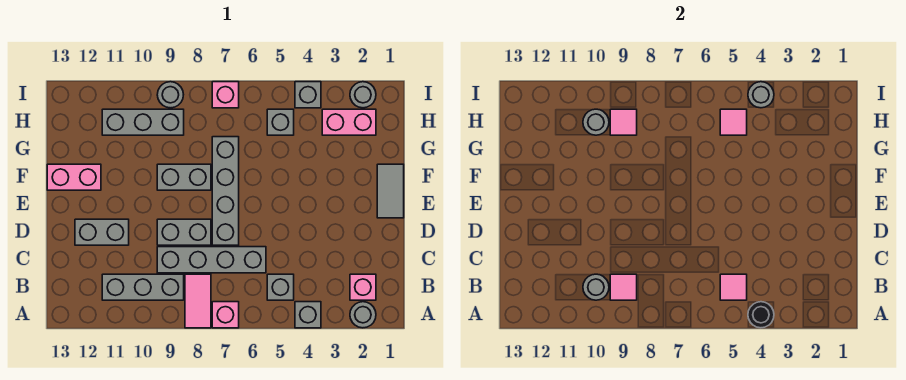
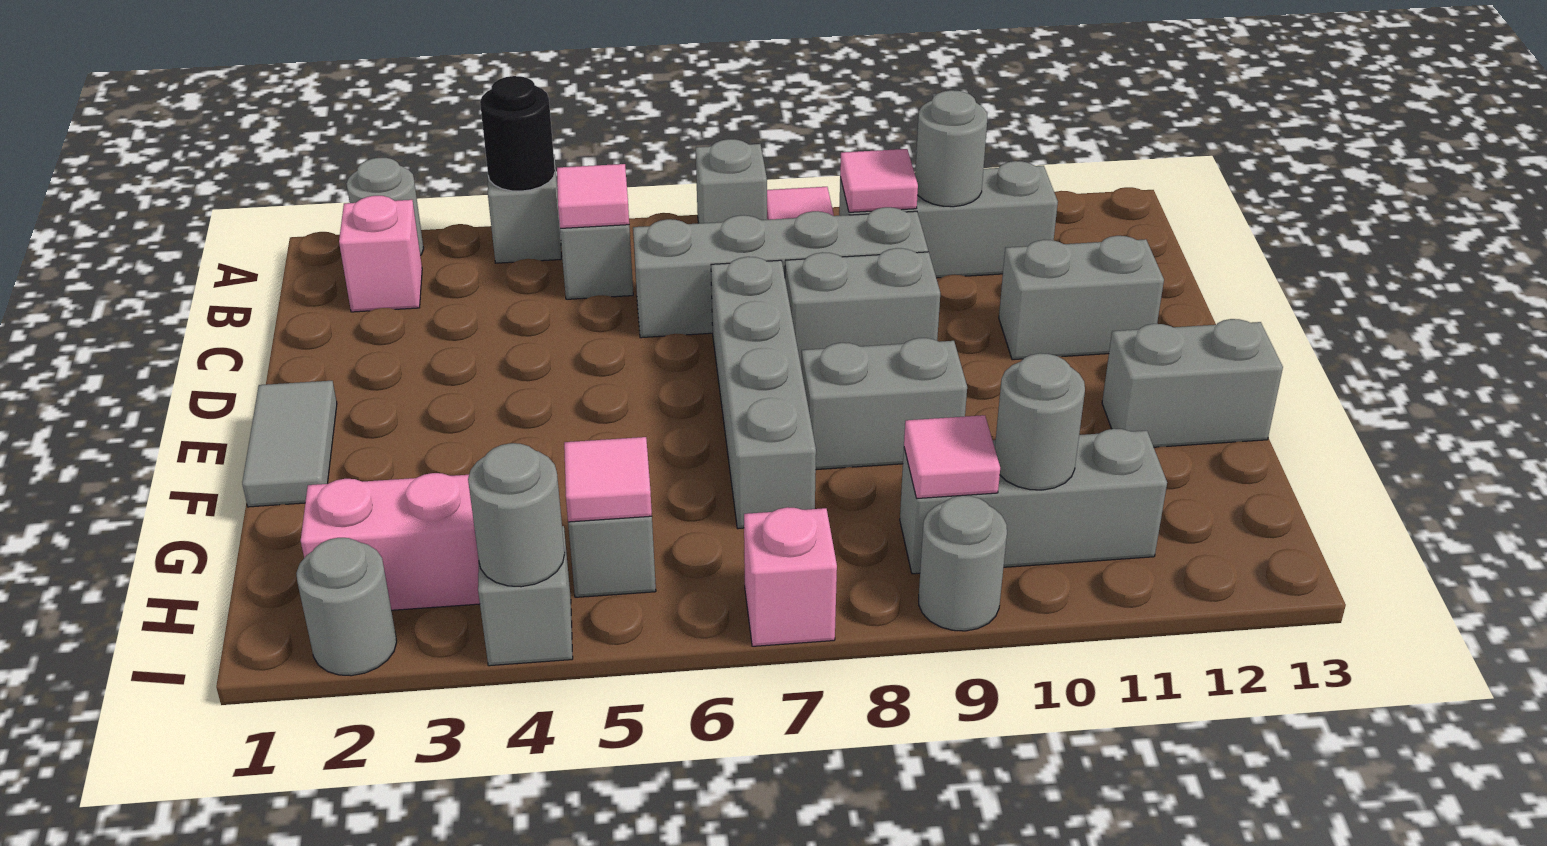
pink 1x1 brick [212,302,239,328] -> grey 1x1 brick [696,139,767,223]
pink 1x2 brick [47,164,101,190] -> grey 1x2 brick [1102,319,1283,447]

